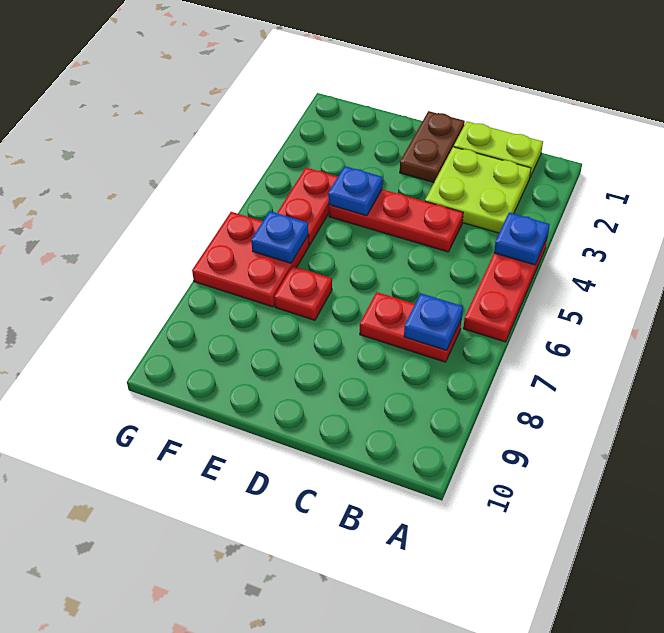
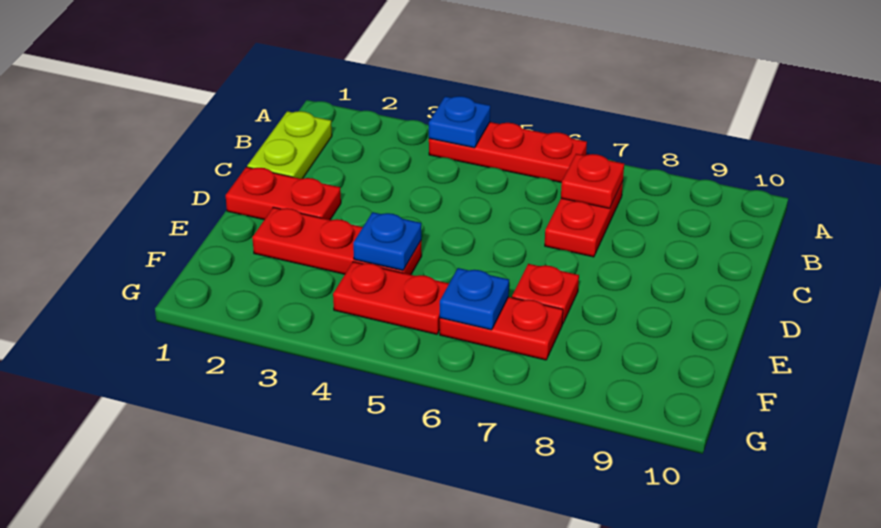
lime 2x2 plate [425,147,531,233] -> none
blue 1x1 plate [404,293,463,350] -> red 1x1 plate [561,154,624,209]
red 1x3 plate [329,189,463,252] -> red 1x3 plate turned to [252,207,422,275]
brown 1x2 plate [400,111,465,183] -> red 1x2 plate [226,167,341,220]
red 2x2 plate [192,212,309,307] -> red 1x2 plate [440,297,563,360]

